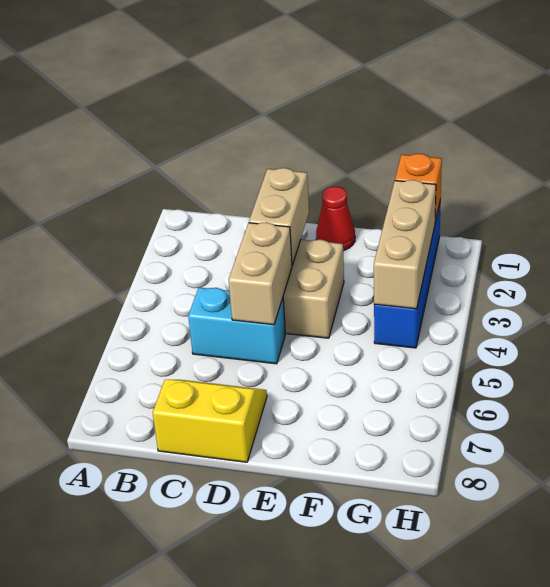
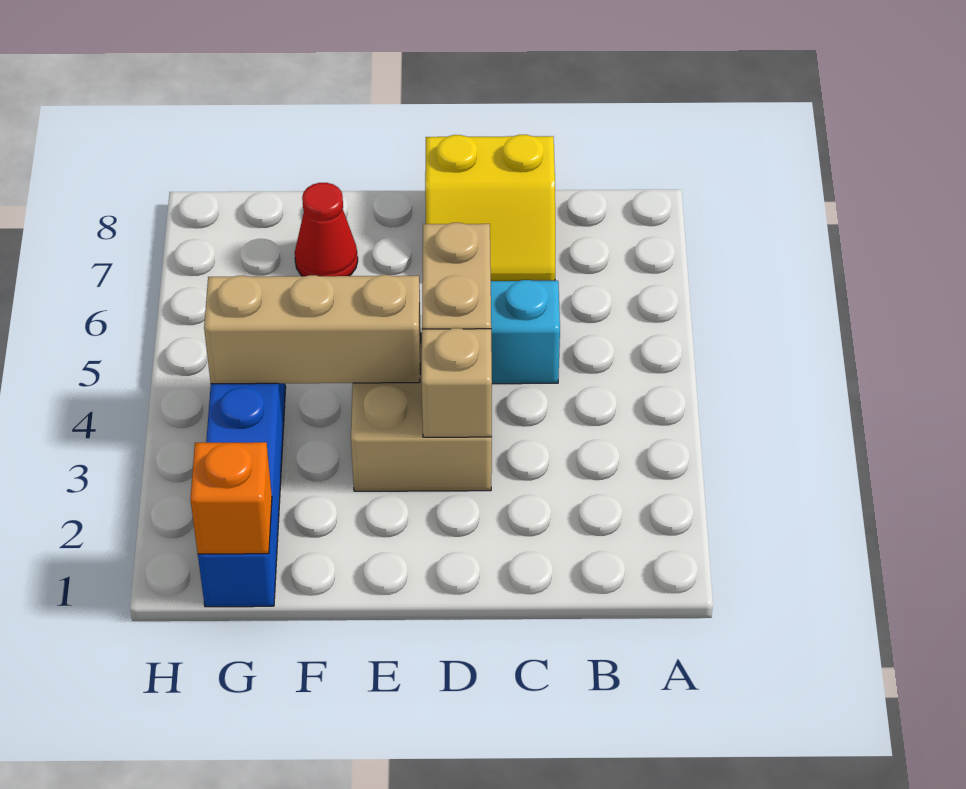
tan 1x2 brick [249,168,309,265] -> tan 1x1 brick [422,328,492,437]
red 1x1 cone [316,186,355,251] -> red 1x1 cone moved to [295,183,358,276]
tan 1x3 brick [374,180,436,309] -> tan 1x3 brick turned to [204,275,421,384]

